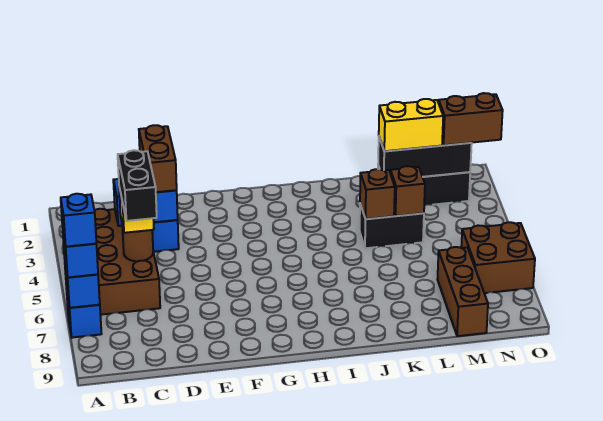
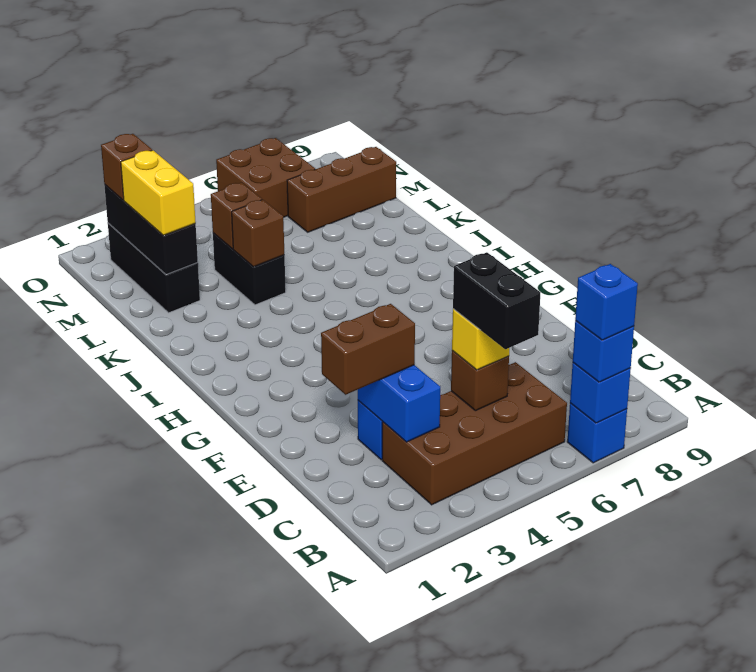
brown 1x1 round brick [122,225,153,261] -> brown 1x1 brick [451,351,509,411]
black 1x2 brick [118,150,157,221] -> black 1x2 brick turned to [453,252,541,349]
brown 1x2 brick [438,93,503,145] -> brown 1x1 brick [101,134,152,200]

